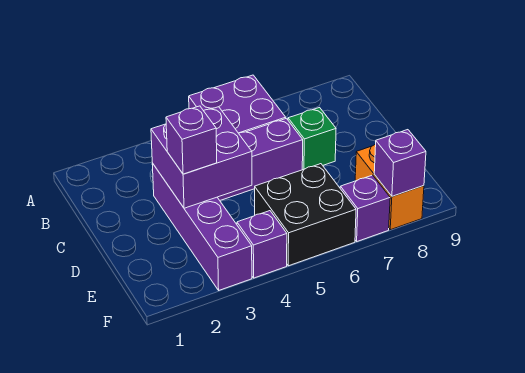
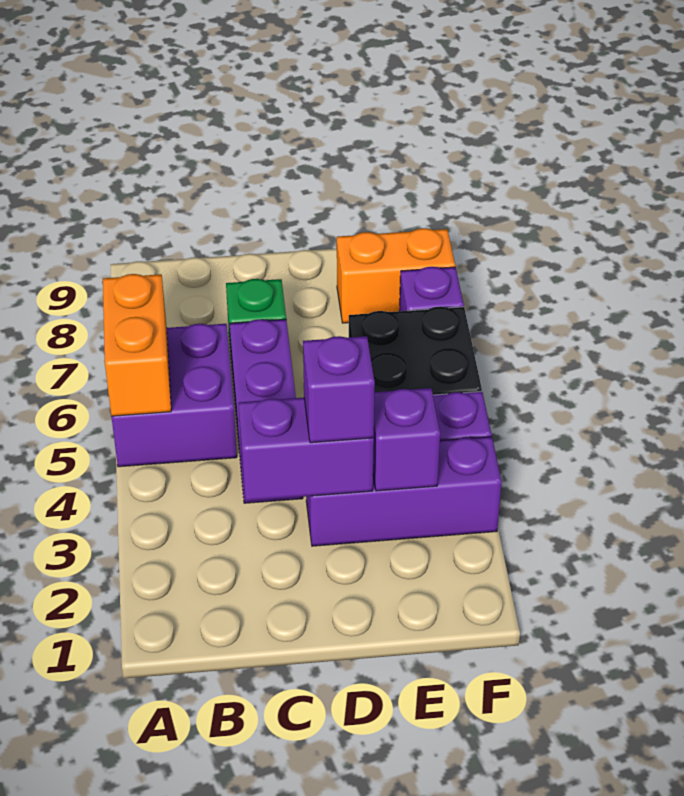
none -> orange 1x2 brick [103,274,171,416]
purple 1x4 brick [152,163,252,290] -> purple 1x3 brick [306,437,502,546]
purple 2x2 brick [151,107,252,208] -> purple 1x2 brick [239,397,374,501]
purple 1x1 brick [374,130,426,196] -> purple 1x1 brick moved to [373,388,440,491]

